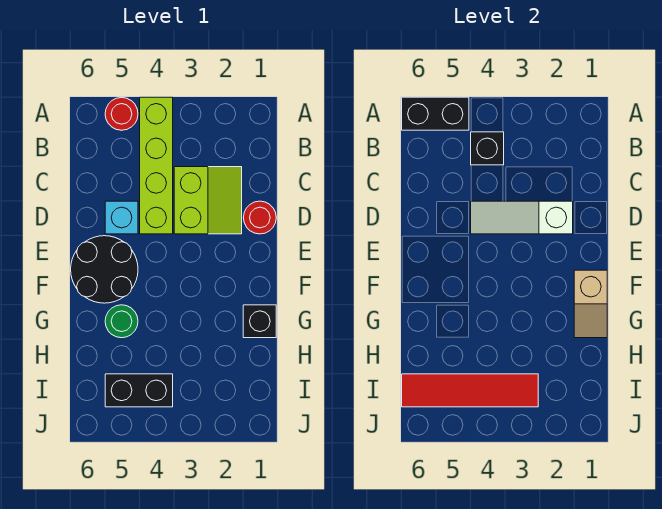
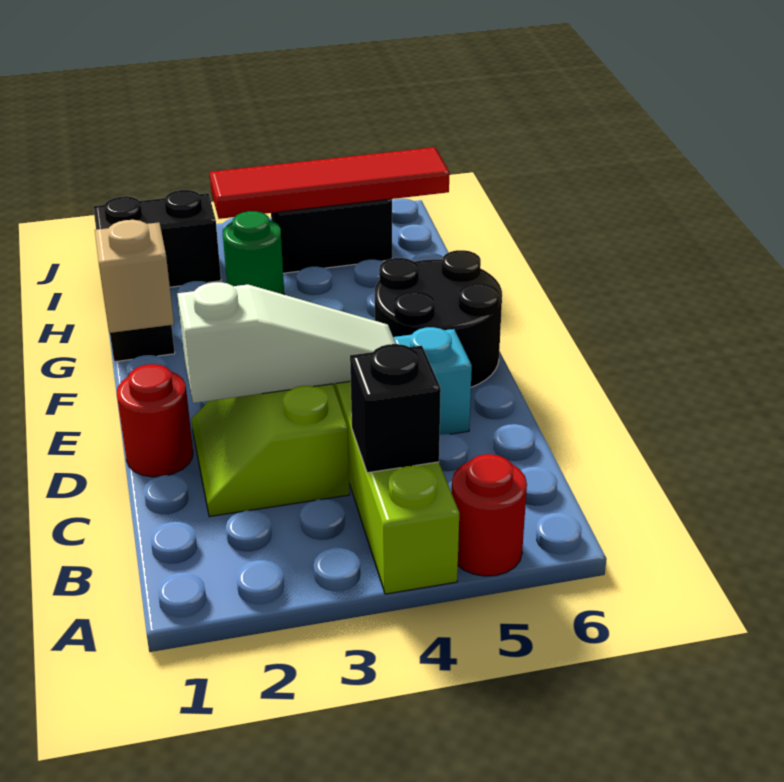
black 1x2 brick [402,97,469,130] -> black 1x2 brick moved to [93,190,221,287]
green 1x1 round brick [105,305,138,338] -> green 1x1 round brick moved to [223,211,284,295]

